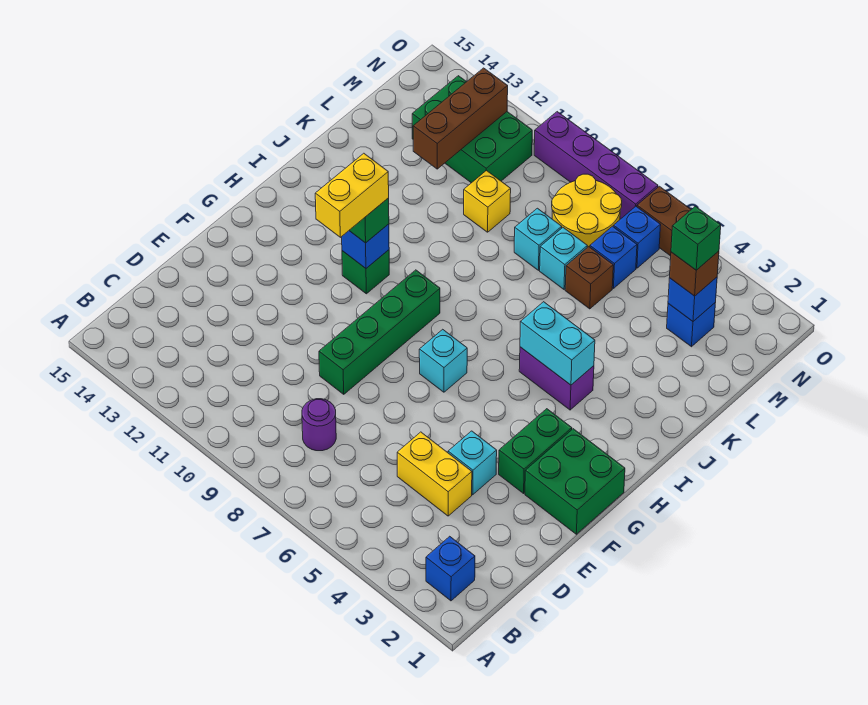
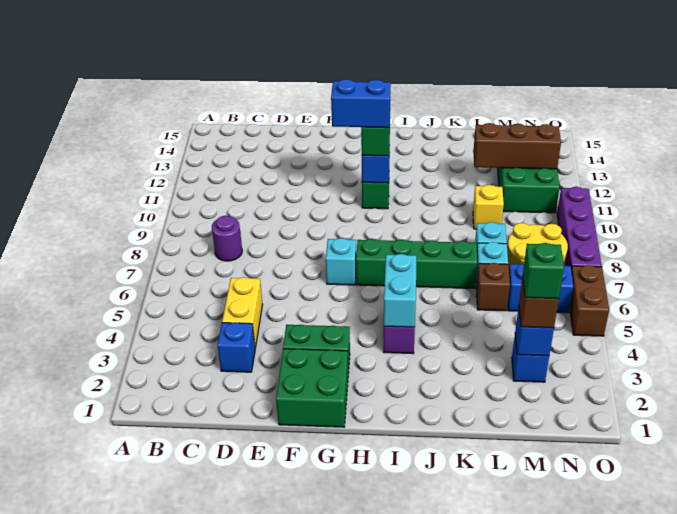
blue 1x1 brick [426,536,475,601] -> blue 1x1 brick moved to [217,323,255,372]
cyan 1x1 brick [448,431,497,495] -> none
green 1x4 brick [319,270,440,394] -> green 1x4 brick moved to [356,239,477,288]
yellow 1x2 brick [315,153,389,237] -> blue 1x2 brick [331,79,391,128]

